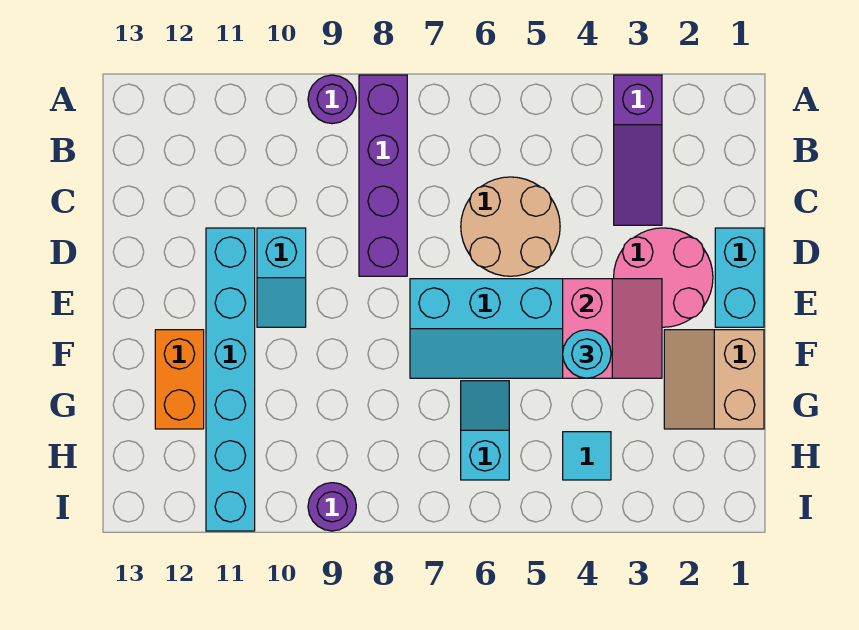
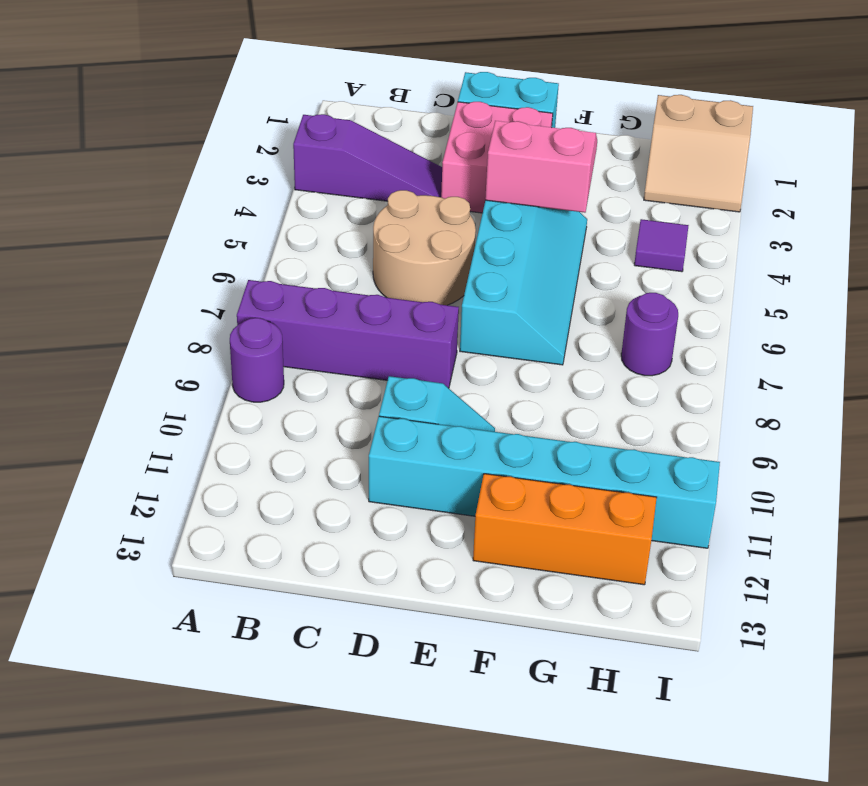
pink 2x2 round brick [614,228,713,327] -> pink 2x2 brick [441,102,553,213]
tan 2x2 slope [664,330,764,429] -> tan 2x2 slope moved to [644,95,753,212]
cyan 1x1 round brick [563,330,611,378] -> none
orange 1x2 brick [155,330,204,429] -> orange 1x3 brick [473,474,657,585]
cyan 1x2 slope [461,381,509,480] -> none
cyan 1x1 tile [563,432,611,480] -> purple 1x1 tile [634,219,689,272]
purple 1x1 round brick [308,483,356,531] -> purple 1x1 round brick moved to [621,293,678,376]

